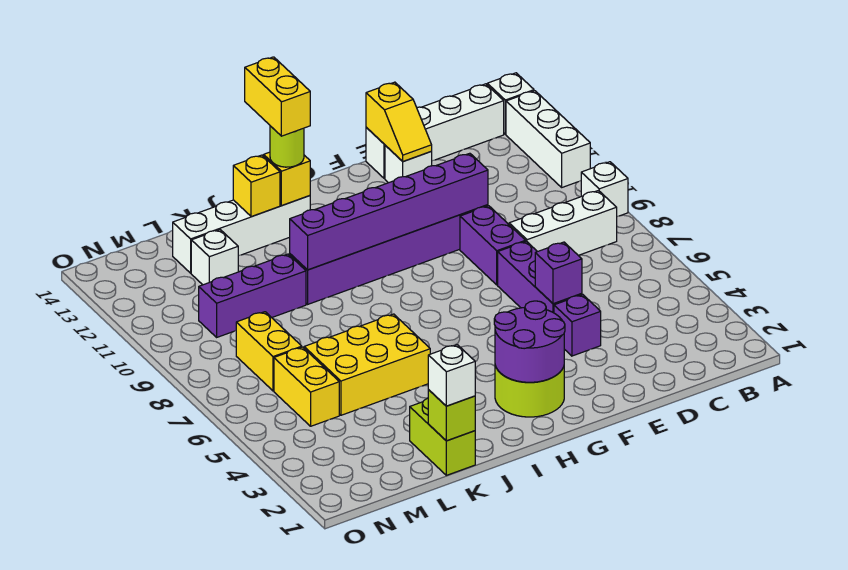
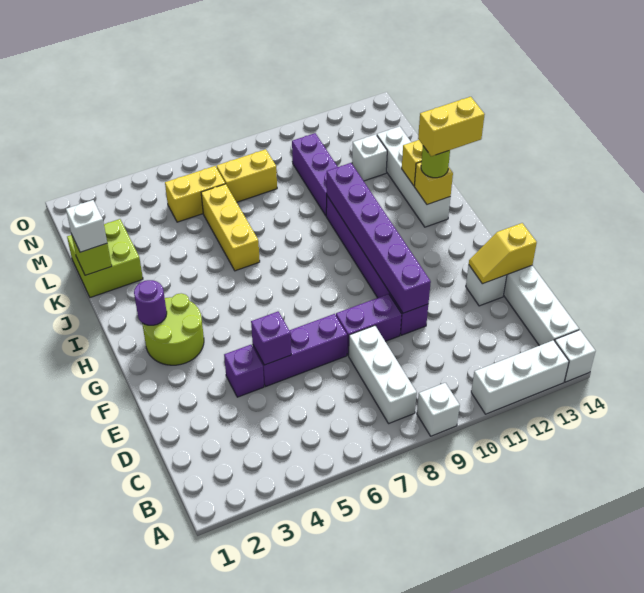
purple 2x2 round brick [494,301,565,382] -> purple 1x1 round brick [134,280,167,325]
yellow 2x3 brick [304,314,430,415] -> yellow 1x3 brick [201,184,260,271]
lime 1x2 brick [410,398,475,475] -> lime 2x2 brick [67,219,143,298]

